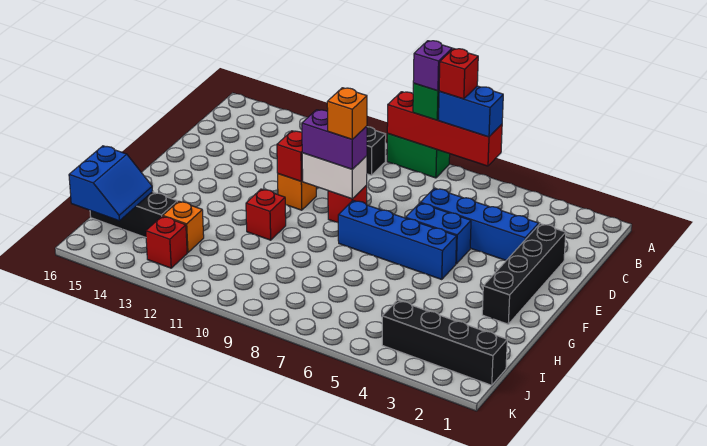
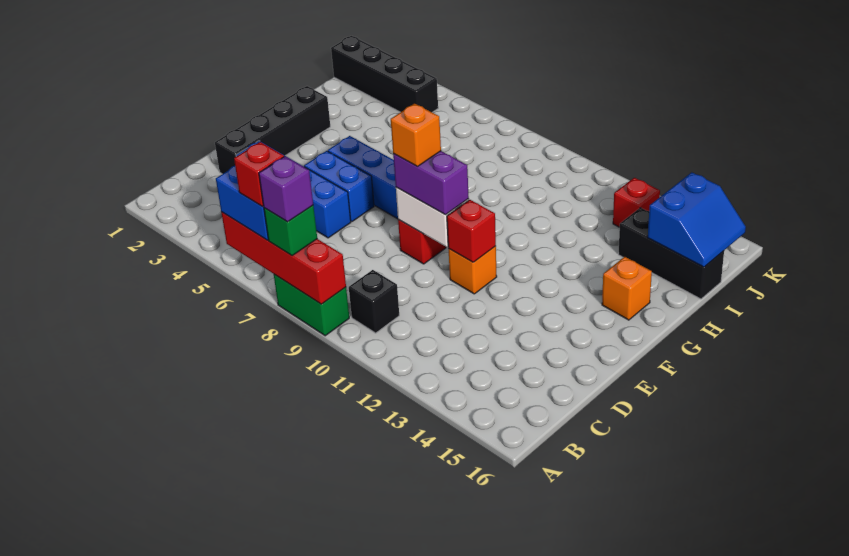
red 1x1 brick [246,189,286,240] -> none
orange 1x1 brick [163,201,204,253] -> orange 1x1 brick moved to [602,257,652,320]
blue 2x2 slope [69,146,153,221] -> blue 2x2 slope turned to [648,172,746,267]

